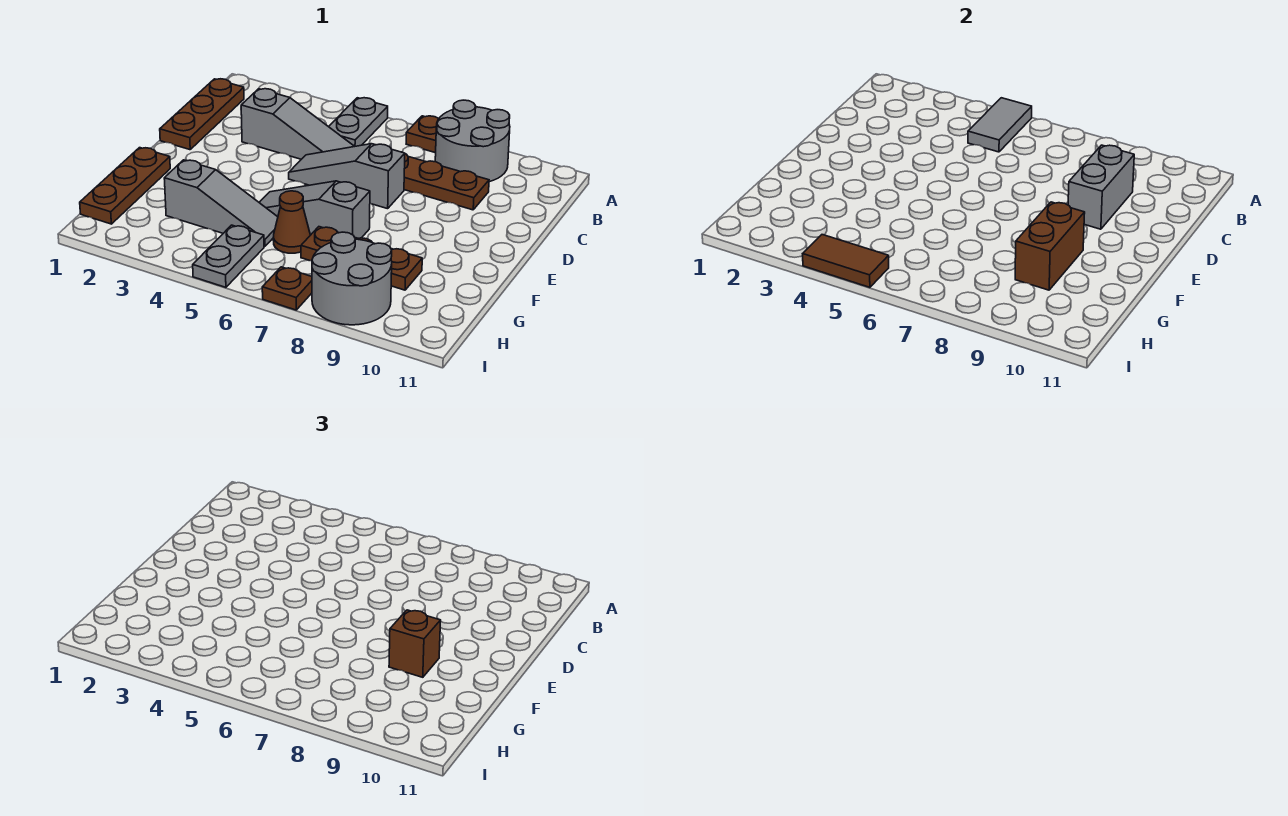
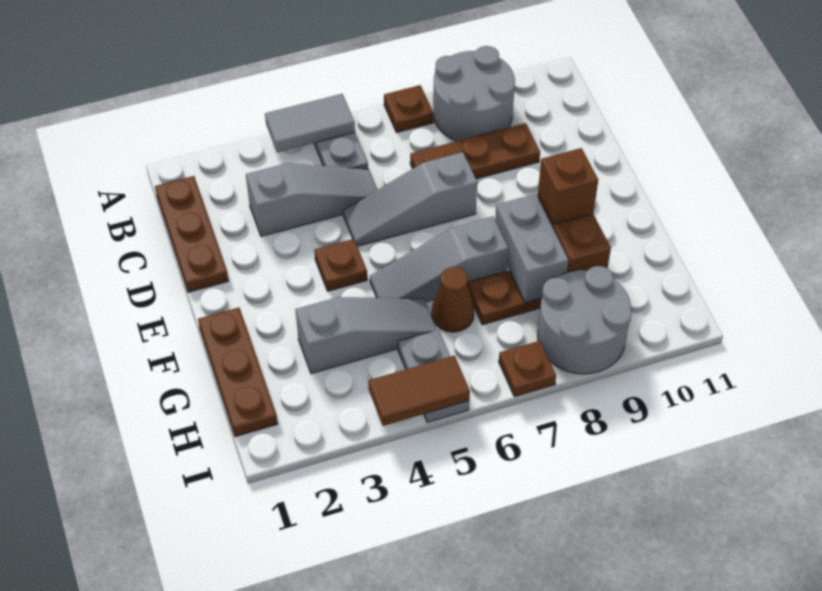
grey 1x2 tile [968,98,1032,152] -> grey 1x2 tile turned to [265,94,355,152]
grey 1x2 brick [1068,145,1134,229] -> grey 1x2 brick moved to [495,194,569,303]
none -> brown 1x1 plate [315,239,367,291]

